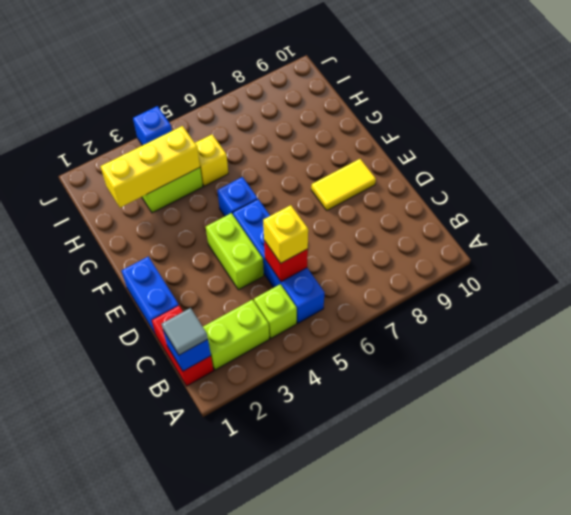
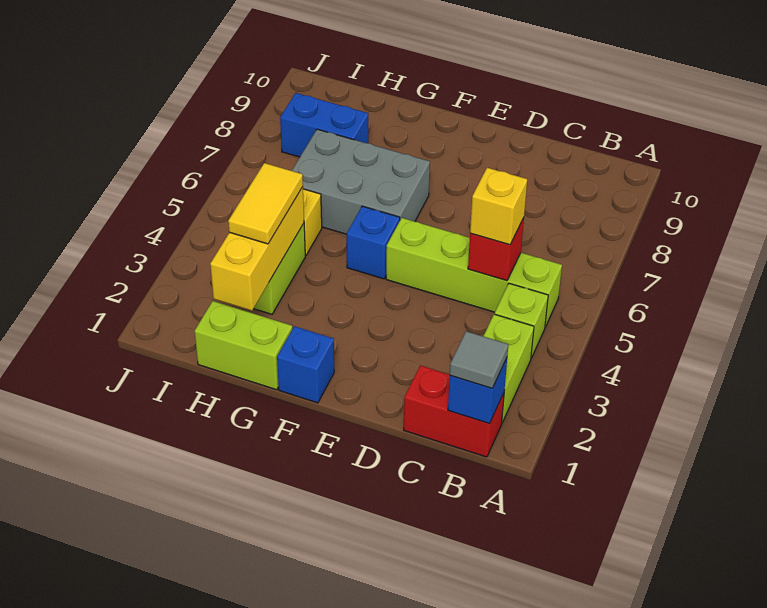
blue 1x4 brick [233,199,324,323] -> lime 1x4 brick [386,218,562,327]
blue 1x2 brick [122,257,179,335] -> blue 1x2 brick moved to [280,93,368,157]
lime 1x2 brick [206,213,264,290] -> lime 1x2 brick moved to [195,301,292,390]
yellow 1x2 tile [311,159,376,210] -> yellow 1x2 tile moved to [228,163,303,244]
none -> grey 2x3 brick [292,129,430,234]
blue 1x1 brick [133,106,172,145] -> blue 1x1 brick moved to [277,326,334,403]

